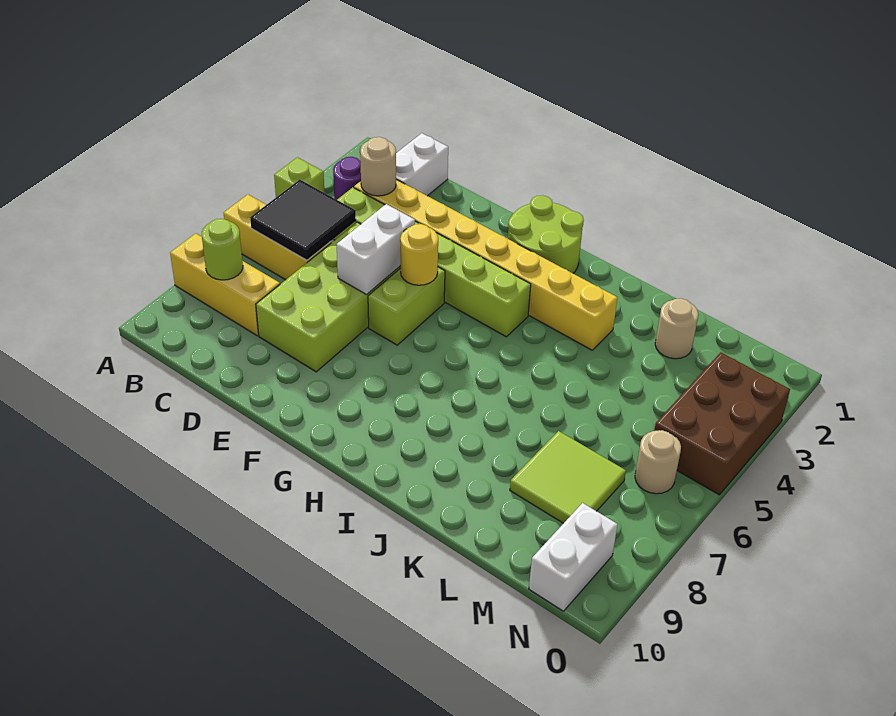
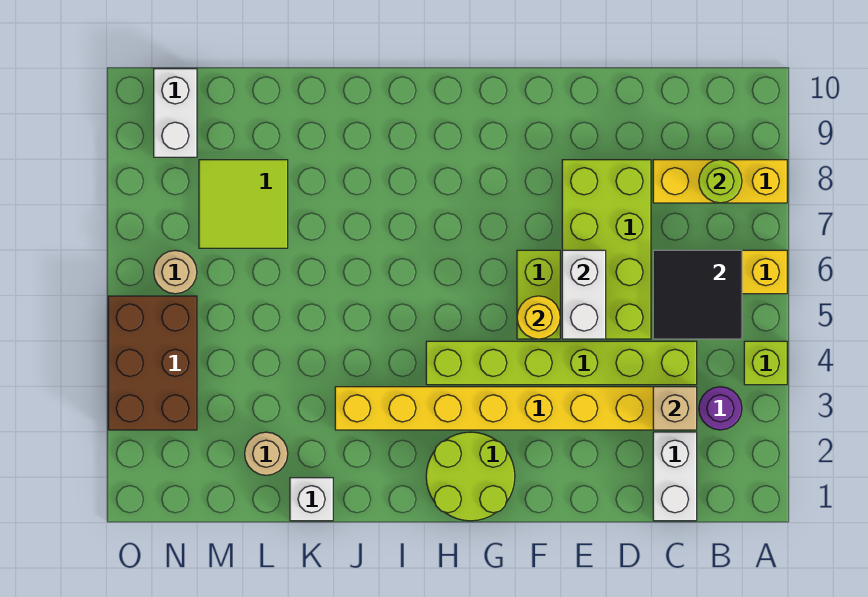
tan 1x1 round brick [360,137,396,196] -> tan 1x1 brick [653,387,697,430]
none -> white 1x1 brick [290,478,333,521]

